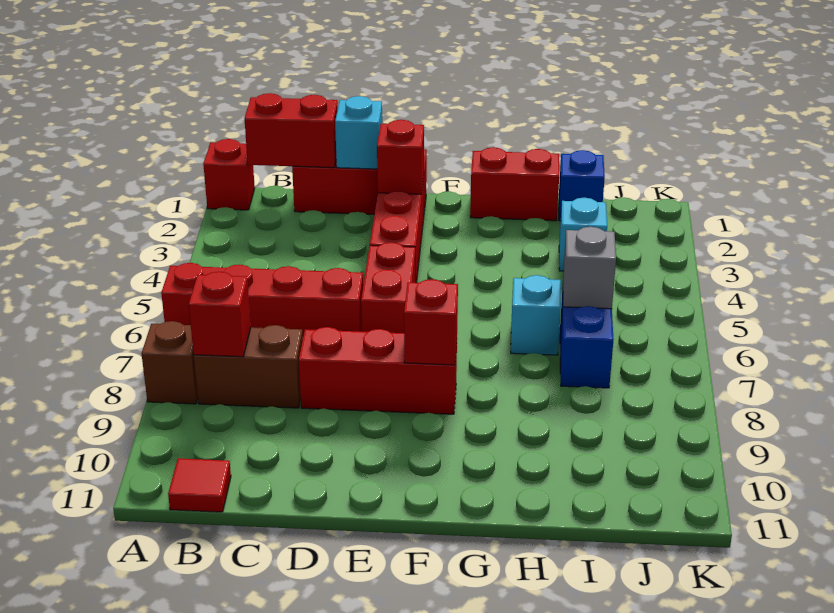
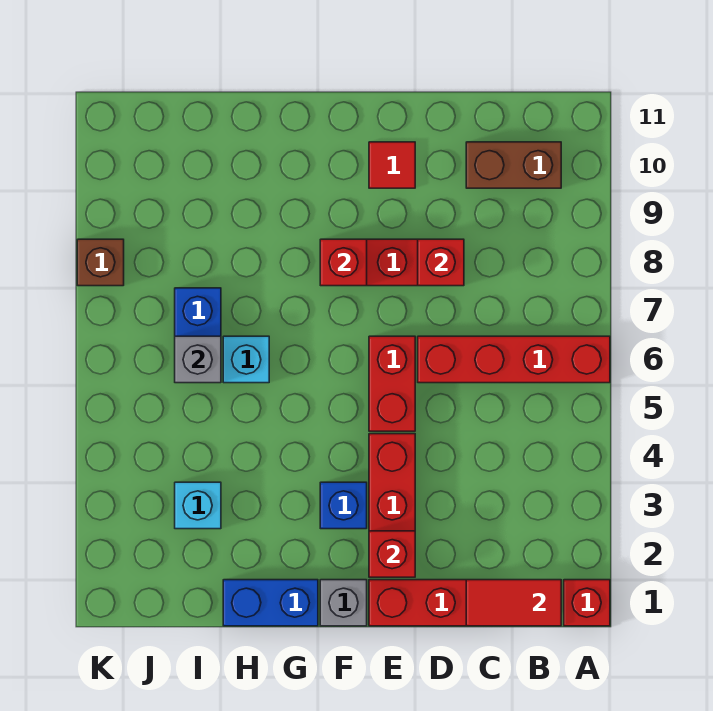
brown 1x1 brick [142,321,198,404] -> brown 1x1 brick moved to [77,239,124,286]
red 1x2 brick [244,93,338,168] -> red 1x2 tile [466,580,561,626]
brown 1x2 brick [194,325,303,408] -> brown 1x2 brick moved to [466,142,561,188]
red 1x1 brick [189,272,251,357] -> red 1x1 brick moved to [418,239,464,286]
red 1x1 tile [168,458,231,512] -> red 1x1 tile moved to [369,142,415,188]
cyan 1x1 brick [335,96,382,169] -> none
none -> grey 1x1 brick [320,580,367,626]
red 1x2 brick [470,147,559,221] -> blue 1x2 brick [223,580,318,626]
blue 1x1 brick [559,150,605,221] -> blue 1x1 brick moved to [320,482,367,529]

